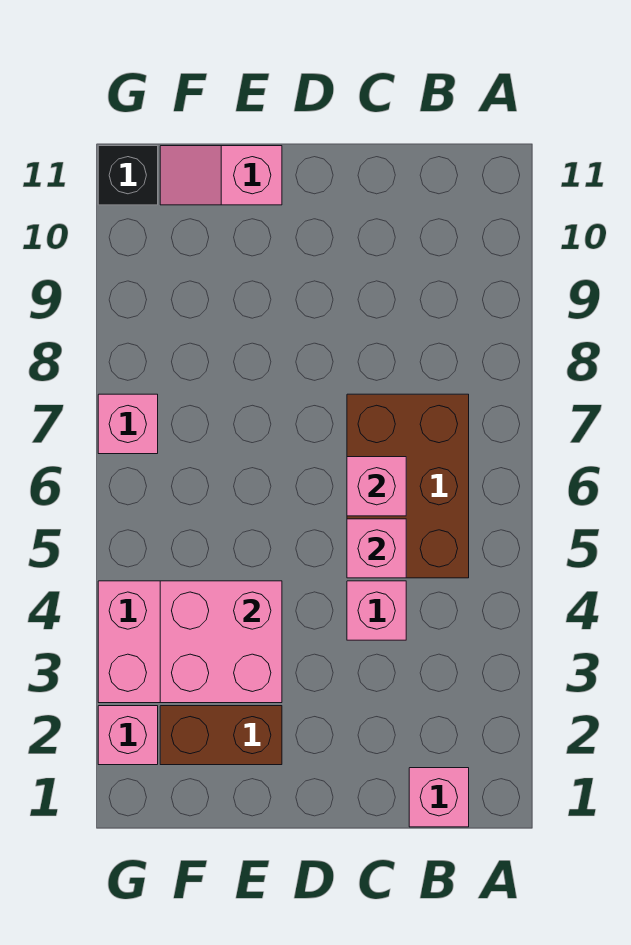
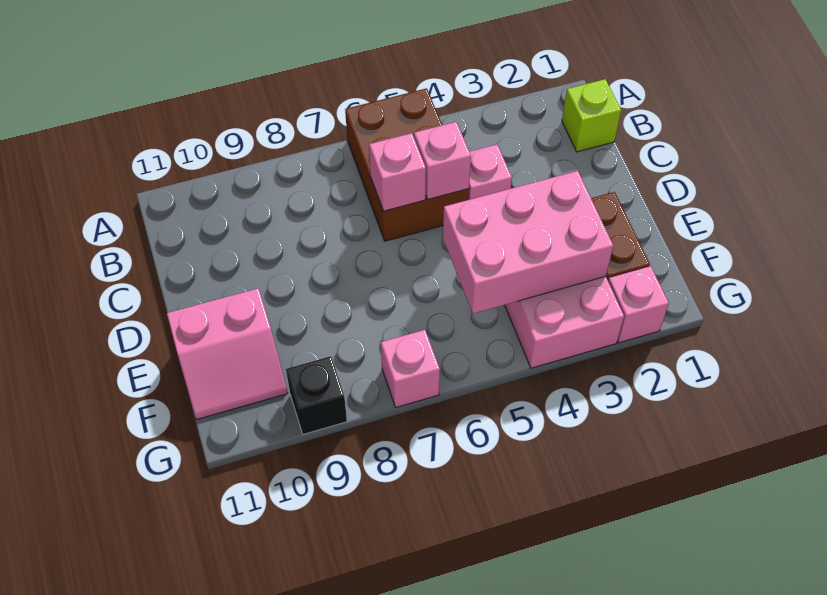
pink 1x1 brick [409,768,469,827] -> lime 1x1 brick [562,79,621,152]
brown 2x3 brick [347,394,469,578] -> brown 2x3 brick turned to [345,88,469,241]
pink 2x2 brick [160,581,282,703] -> pink 2x3 brick [443,171,613,314]
pink 1x2 slope [160,146,282,205] -> pink 2x2 slope [167,288,287,419]
black 1x1 brick [98,146,158,205] -> black 1x1 brick moved to [286,356,347,434]

